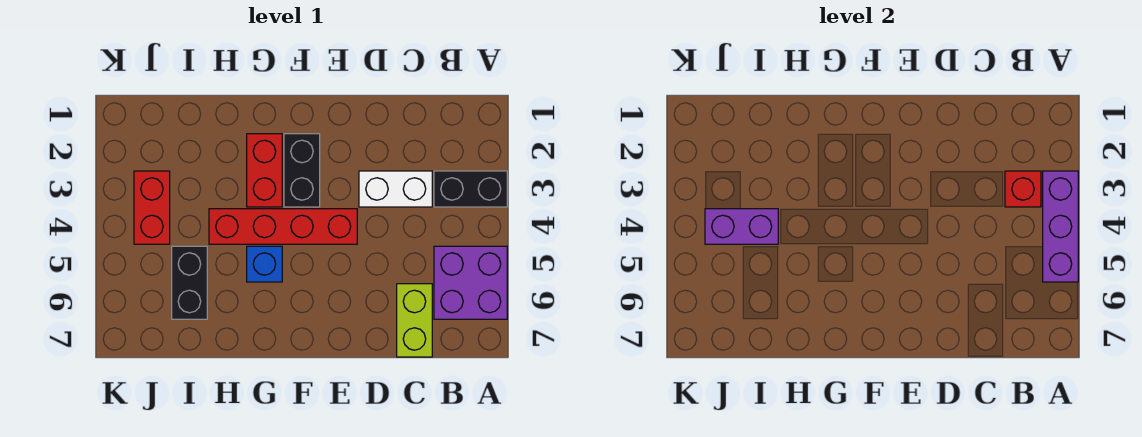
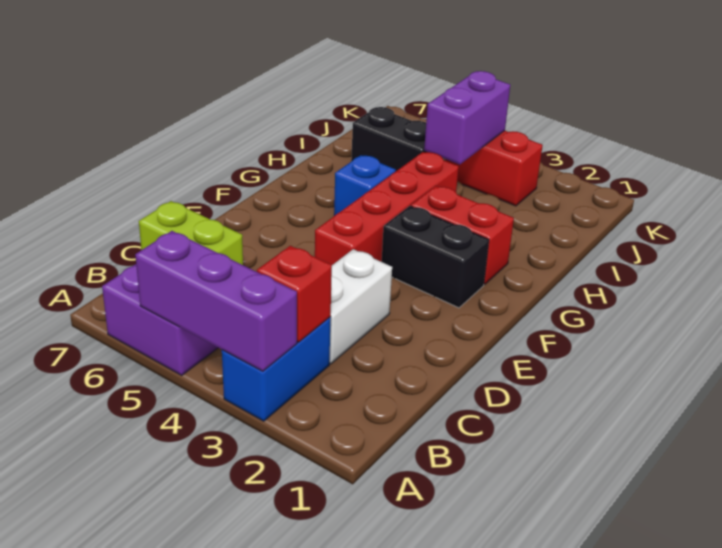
black 1x2 brick [434,171,507,207] -> blue 1x2 brick [222,317,331,421]

